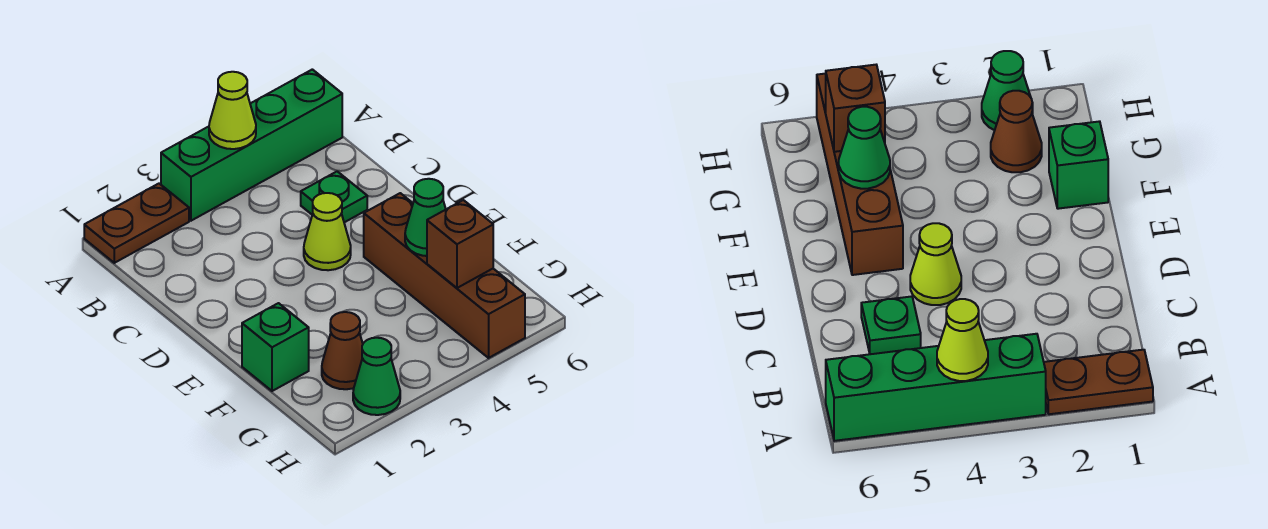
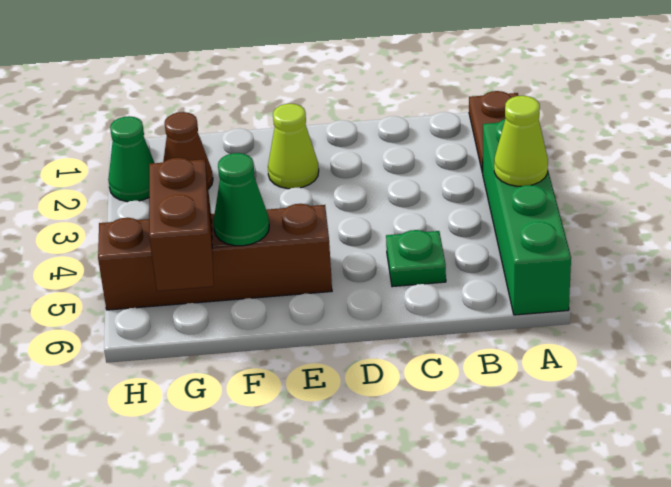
lime 1x1 cone [304,193,351,270] -> lime 1x1 cone moved to [268,104,319,189]
green 1x1 brick [242,303,309,391] -> none
brown 1x1 brick [427,200,493,288] -> brown 1x2 brick [149,158,214,291]

